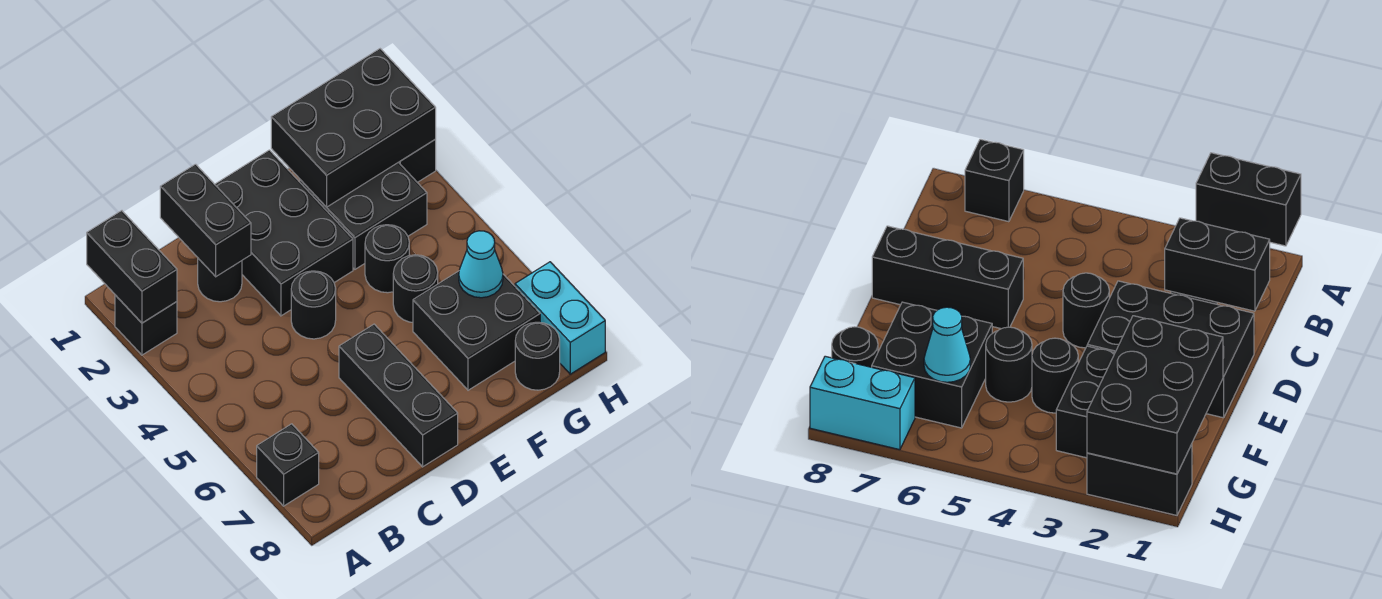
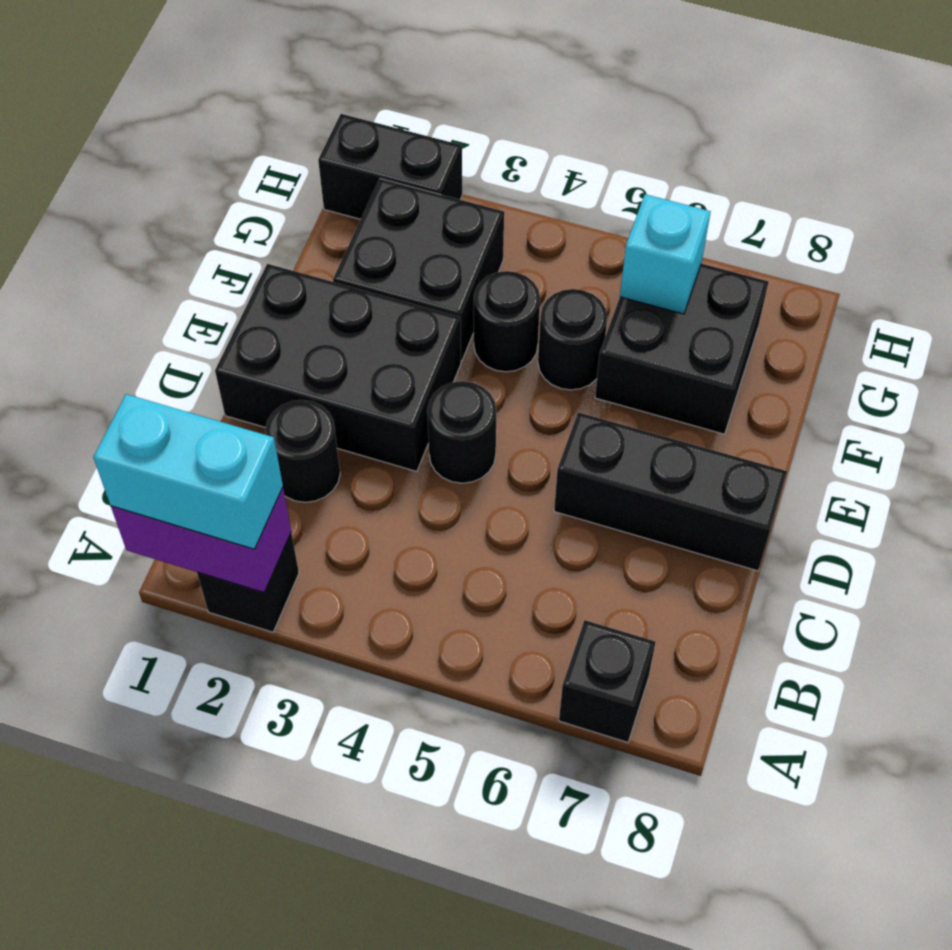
black 1x2 brick [87,211,177,323] -> purple 1x2 brick [111,488,291,592]
black 1x2 brick [160,164,251,277] -> none
black 2x3 brick [271,49,436,207] -> none
cyan 1x1 cone [459,231,503,298] -> cyan 1x1 brick [620,194,711,314]
black 1x1 round brick [515,322,560,390] -> none
cyan 1x2 brick [515,262,605,374] -> cyan 1x2 brick moved to [93,394,283,549]

